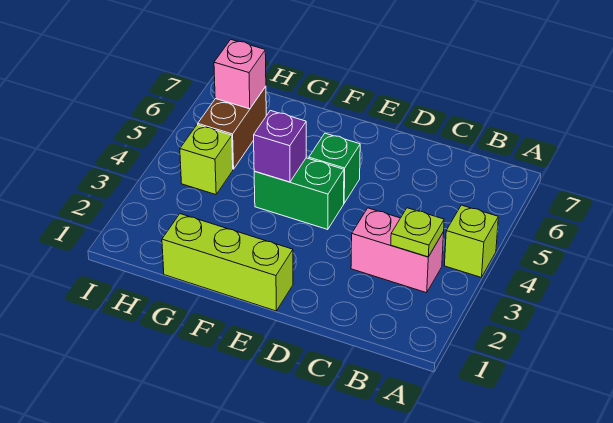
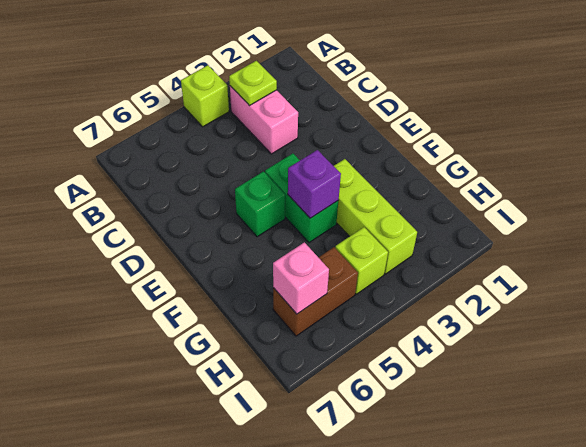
lime 1x3 brick [162,214,293,311] -> lime 1x3 brick moved to [334,159,417,274]

